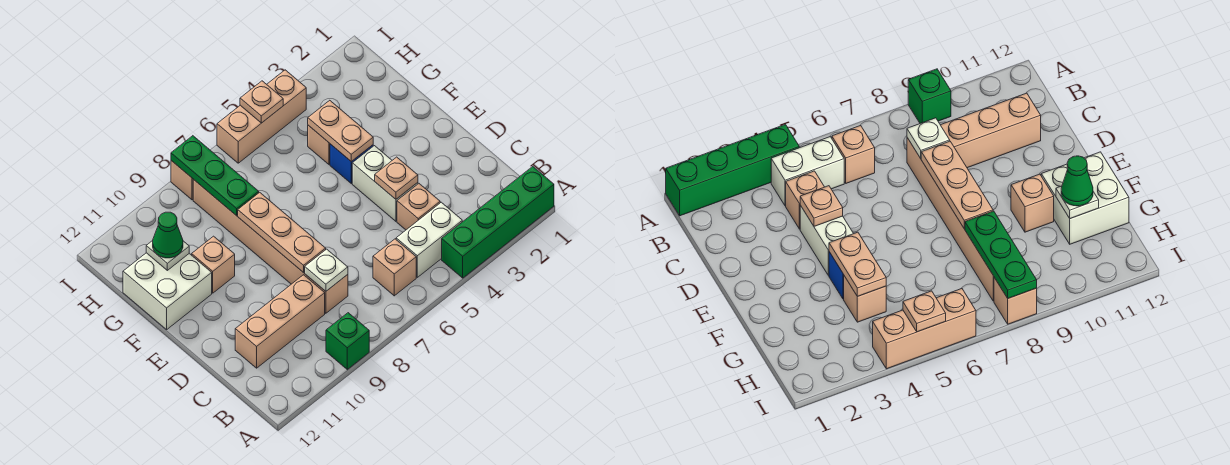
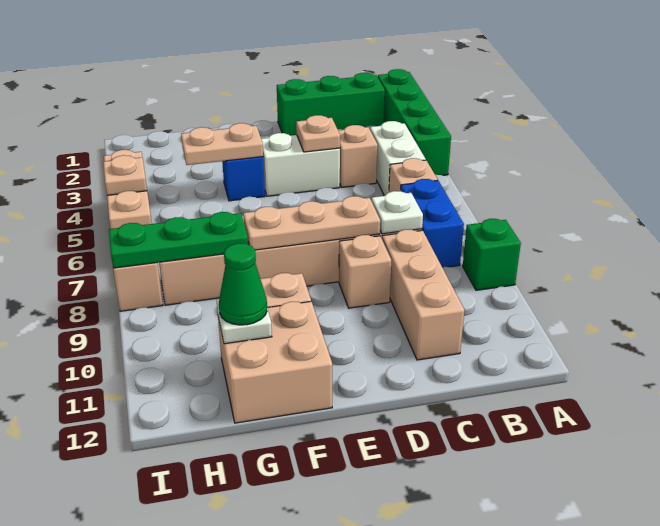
none -> green 1x3 brick [277,73,385,135]
none -> blue 1x2 brick [401,179,464,267]
white 2x2 brick [123,253,212,330] -> tan 2x2 brick [218,302,332,423]
tan 1x1 brick [308,125,330,164] -> tan 1x1 brick moved to [339,235,391,308]

